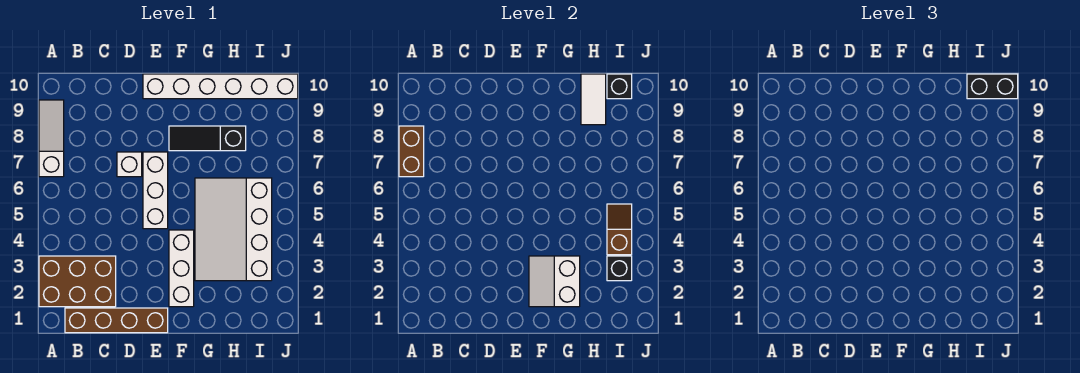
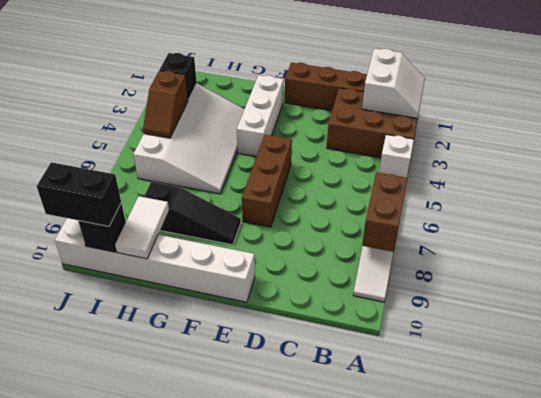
white 1x1 brick [117,152,142,177] -> white 1x1 brick moved to [379,135,414,178]
white 1x3 brick [143,152,168,229] -> brown 1x3 brick [242,135,292,227]
white 2x2 slope [529,256,580,307] -> white 2x2 slope moved to [362,48,425,118]

